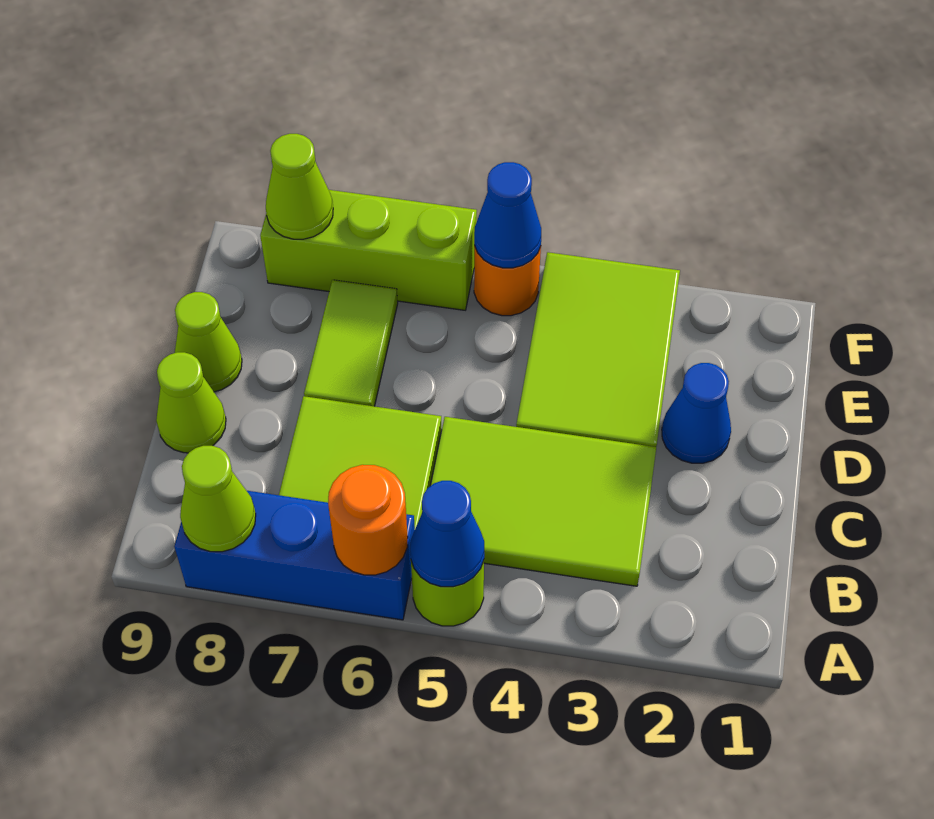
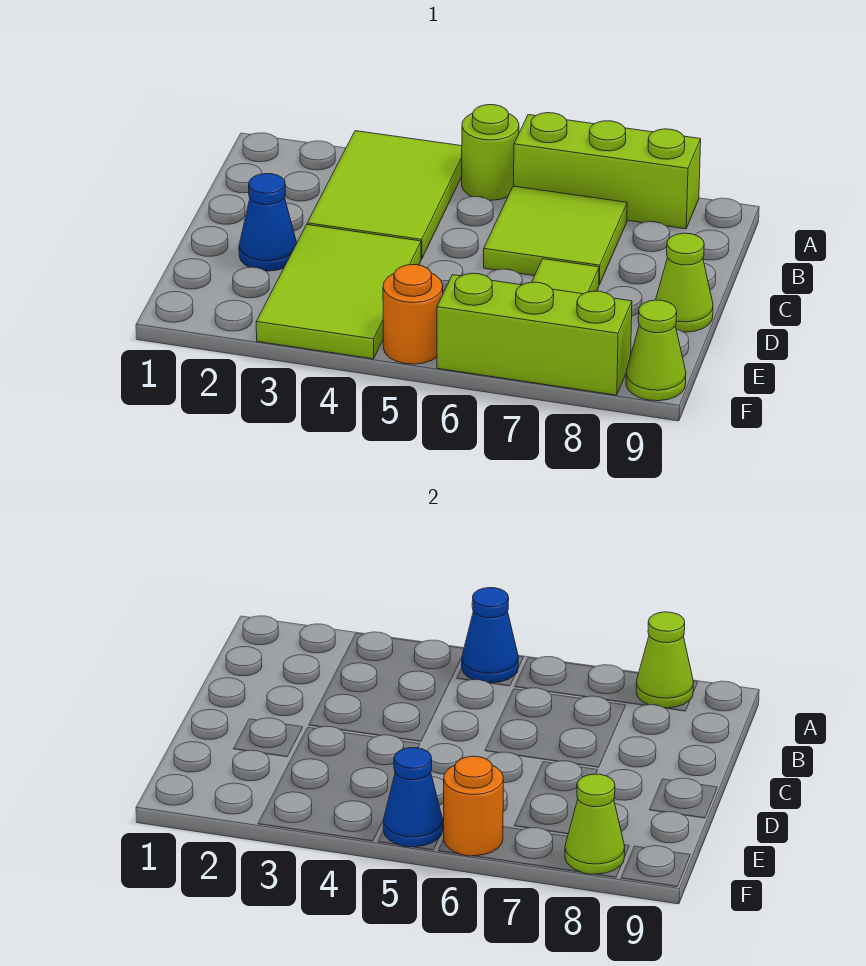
blue 1x3 brick [174,491,415,620] -> lime 1x3 brick [514,113,701,229]
orange 1x1 round brick [328,465,408,575] -> orange 1x1 round brick moved to [444,756,503,856]
lime 2x3 tile [431,417,656,586] -> lime 2x3 tile turned to [307,131,462,259]
lime 1x1 cone [156,352,226,453] -> lime 1x1 cone moved to [626,300,686,401]

